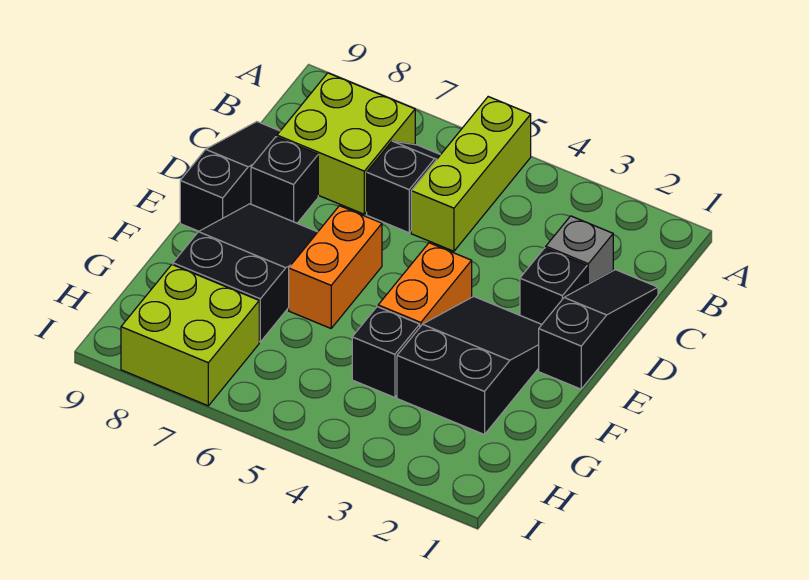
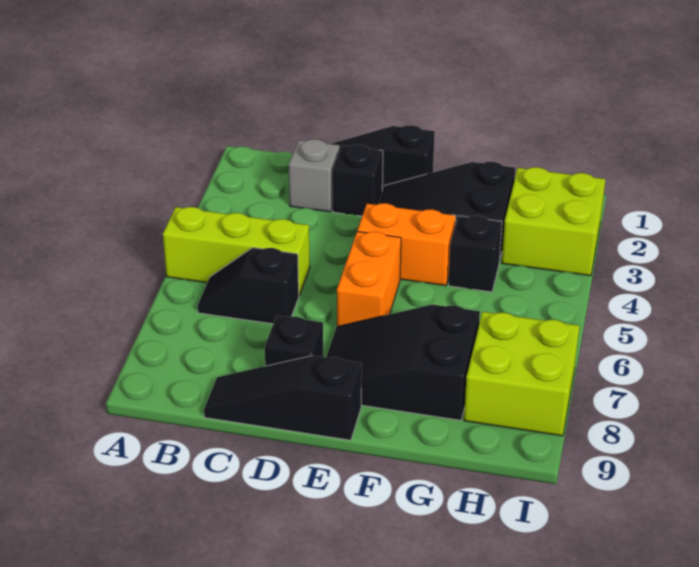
lime 2x2 brick [277,73,415,214] -> lime 2x2 brick moved to [502,167,605,276]
orange 1x2 brick [289,206,382,328] -> orange 1x2 brick turned to [337,232,401,327]

